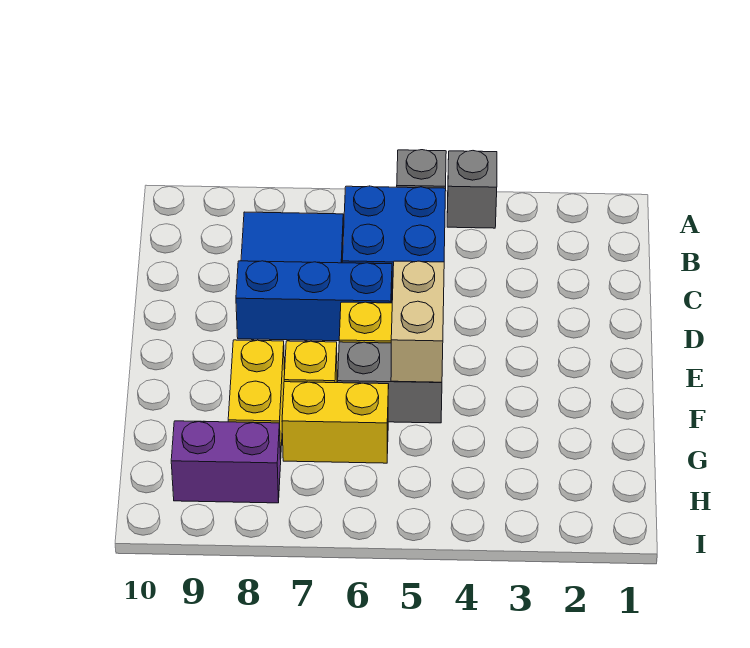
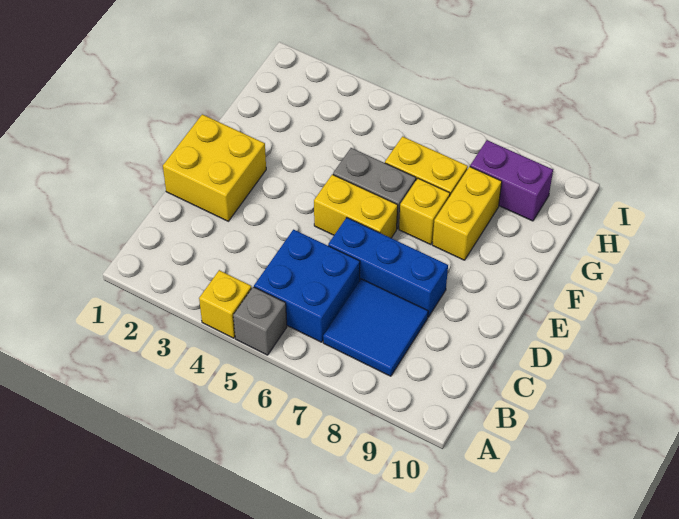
grey 1x1 brick [447,151,497,228] -> yellow 1x1 brick [199,270,252,338]
none -> yellow 2x2 brick [163,114,266,221]
tan 1x2 brick [391,261,444,382] -> none

